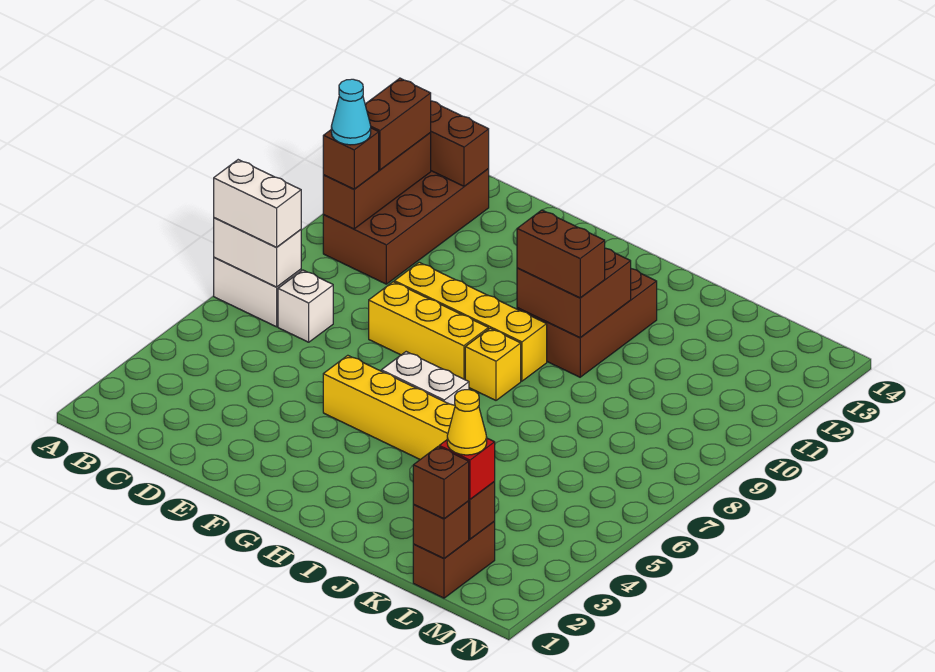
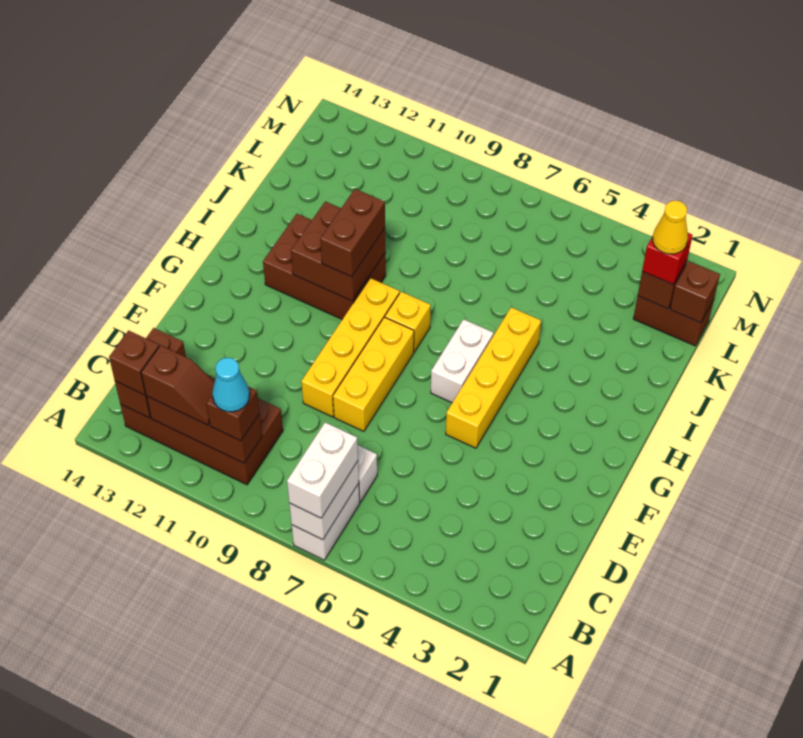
brown 1x2 brick [365,78,431,170] -> brown 1x2 slope [141,345,215,425]
brown 1x1 brick [413,447,469,519] -> brown 1x1 brick moved to [109,330,159,395]

